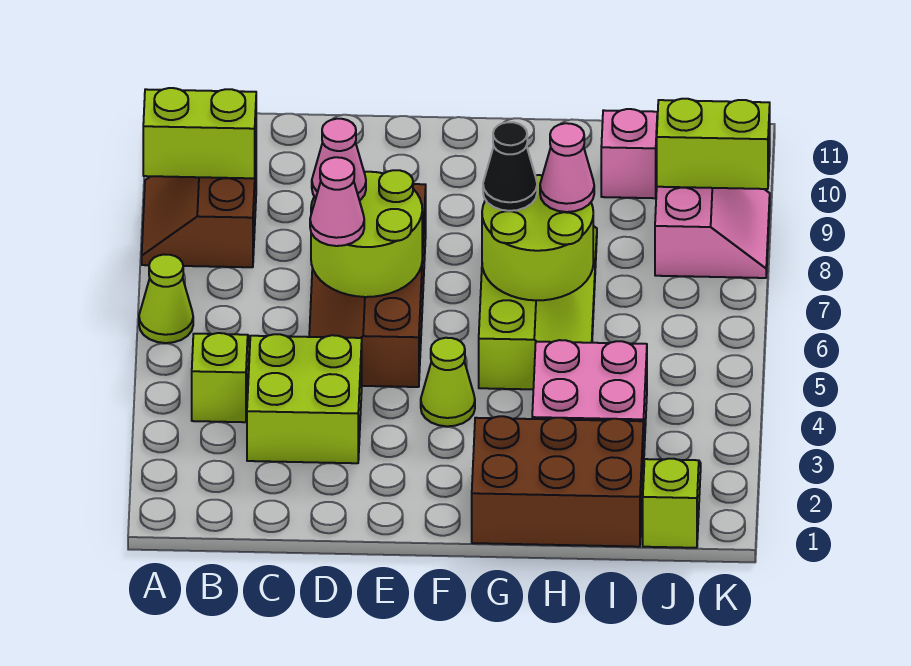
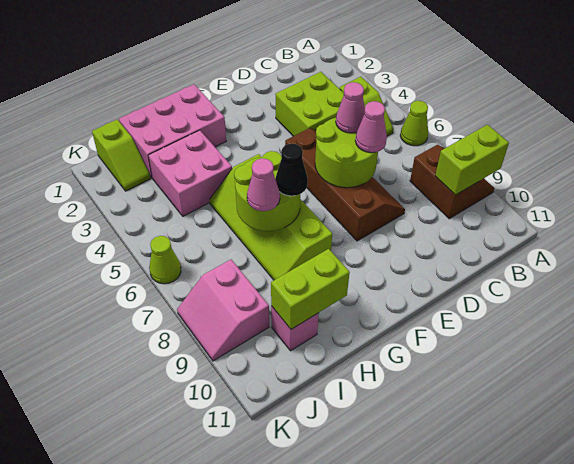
lime 1x1 cone [421,338,475,426] -> lime 1x1 cone moved to [149,236,181,284]
brown 2x3 brick [472,416,643,547] -> pink 2x3 brick [119,84,226,178]
lime 1x2 brick [657,99,770,189] -> lime 1x2 brick moved to [271,249,350,329]

